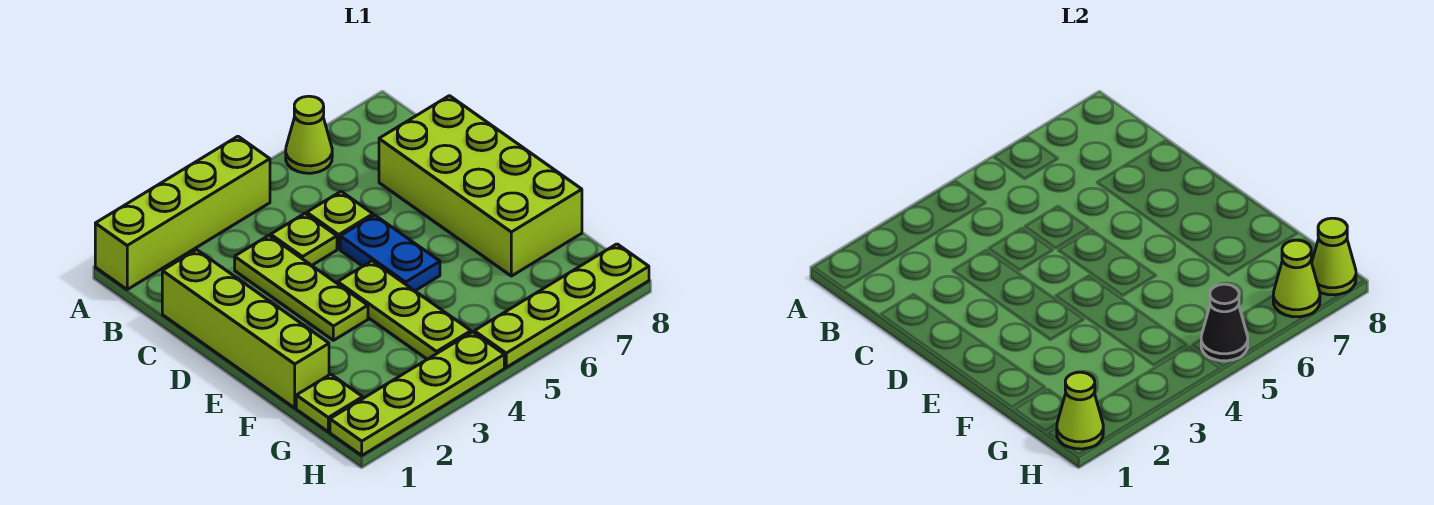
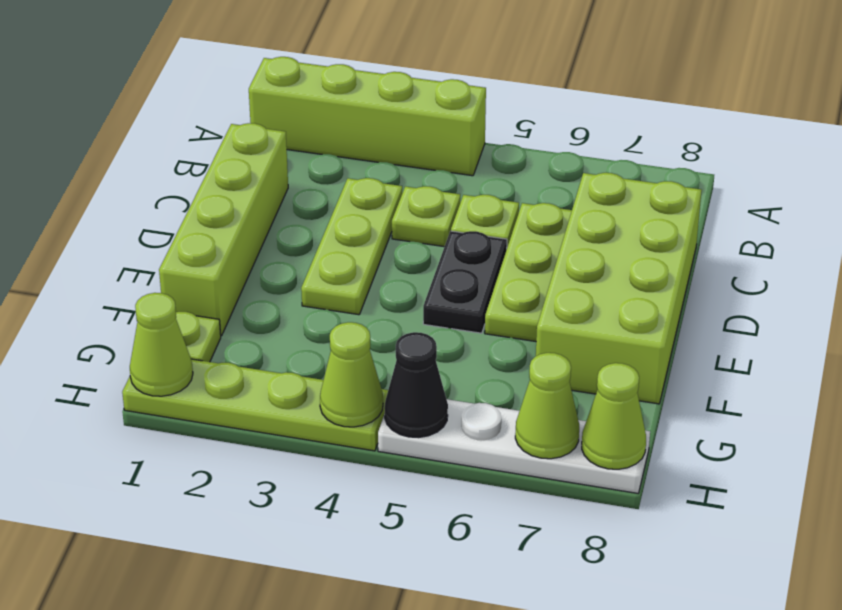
lime 1x1 cone [286,96,332,173] -> lime 1x1 cone moved to [320,322,383,427]
blue 1x2 plate [340,215,440,291] -> black 1x2 plate [423,231,507,333]
lime 1x3 plate [338,261,471,359] -> lime 1x3 plate moved to [485,203,572,341]
lime 1x4 plate [474,244,649,367] -> white 1x4 plate [378,399,650,493]

